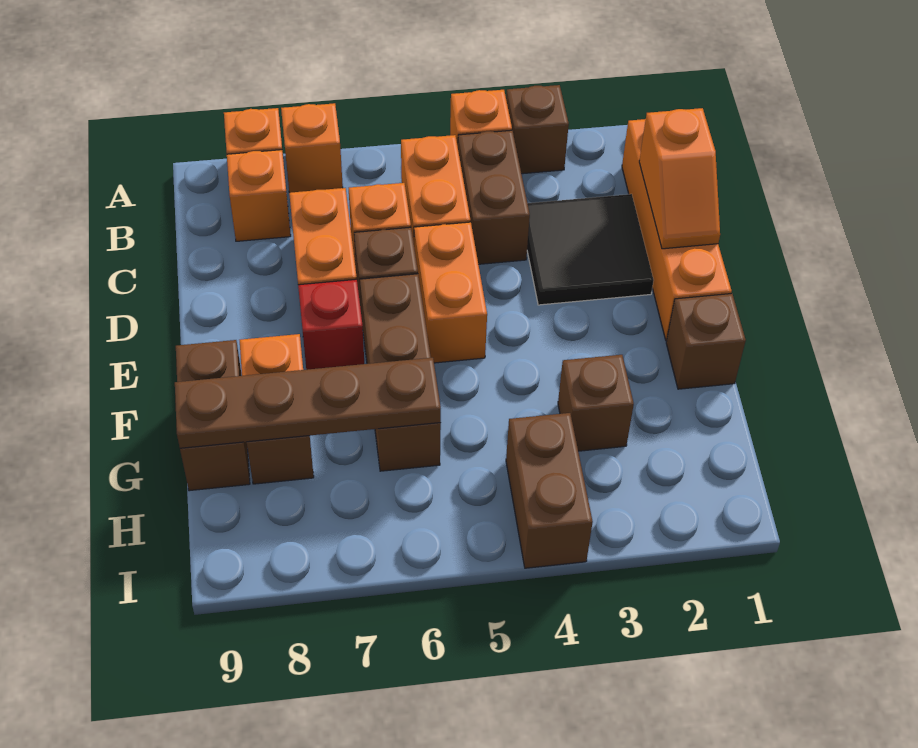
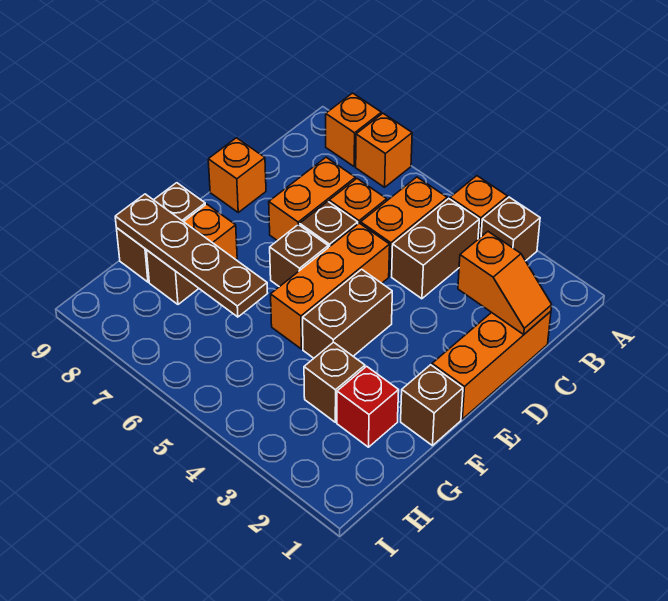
orange 1x4 brick [622,119,732,341] -> orange 1x3 brick [432,311,551,419]
orange 1x1 brick [227,150,291,241] -> orange 1x1 brick moved to [208,138,266,212]
orange 1x2 slope [639,108,720,249] -> orange 1x2 slope turned to [458,232,552,334]
black 2x2 tile [527,194,654,305] -> none
orange 1x2 brick [414,222,487,363] -> orange 1x3 brick [271,223,390,349]
brown 1x3 brick [360,274,441,471] -> brown 1x1 brick [270,225,328,287]
red 1x1 brick [298,279,364,370] -> red 1x1 brick moved to [337,366,399,447]
brown 1x2 brick [506,413,593,568] -> brown 1x2 brick moved to [303,269,392,358]

